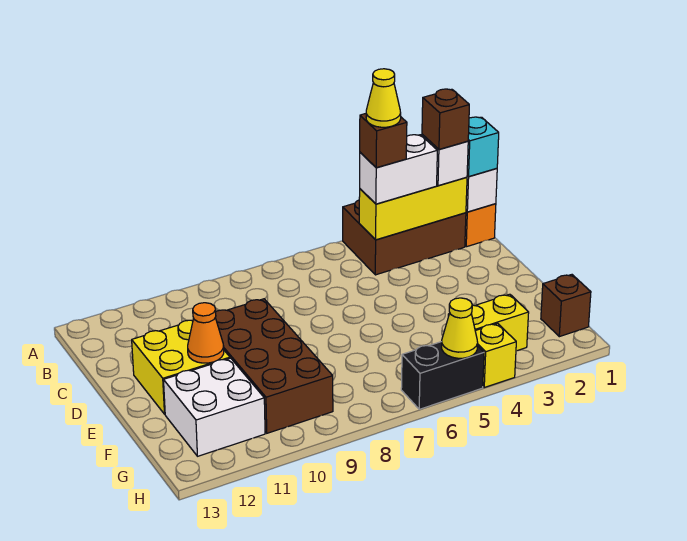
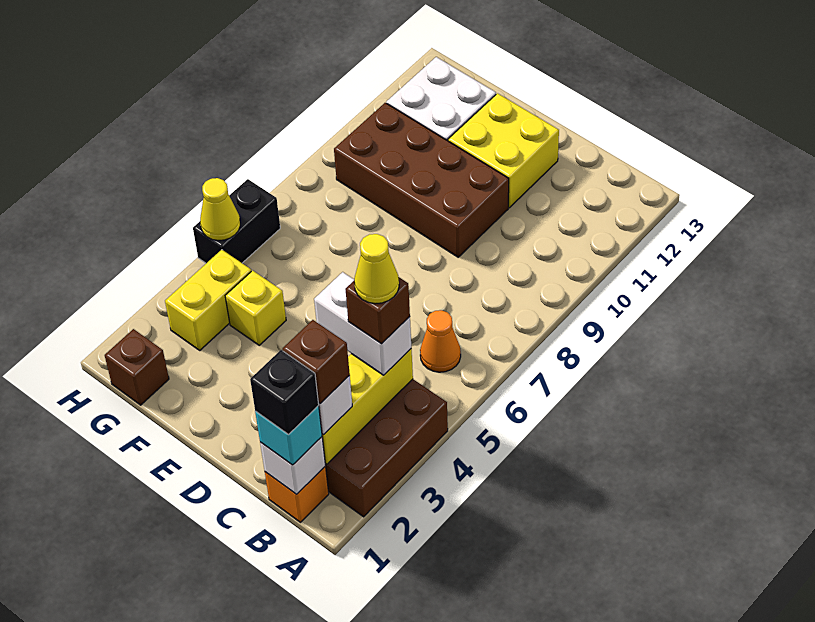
none -> black 1x1 brick [250,350,319,434]
white 1x2 brick [360,135,437,204] -> white 1x2 brick turned to [314,272,411,375]
orange 1x1 cone [188,303,224,363] -> orange 1x1 cone moved to [420,310,461,372]
yellow 1x1 brick [475,323,516,387] -> yellow 1x1 brick moved to [225,271,286,345]

